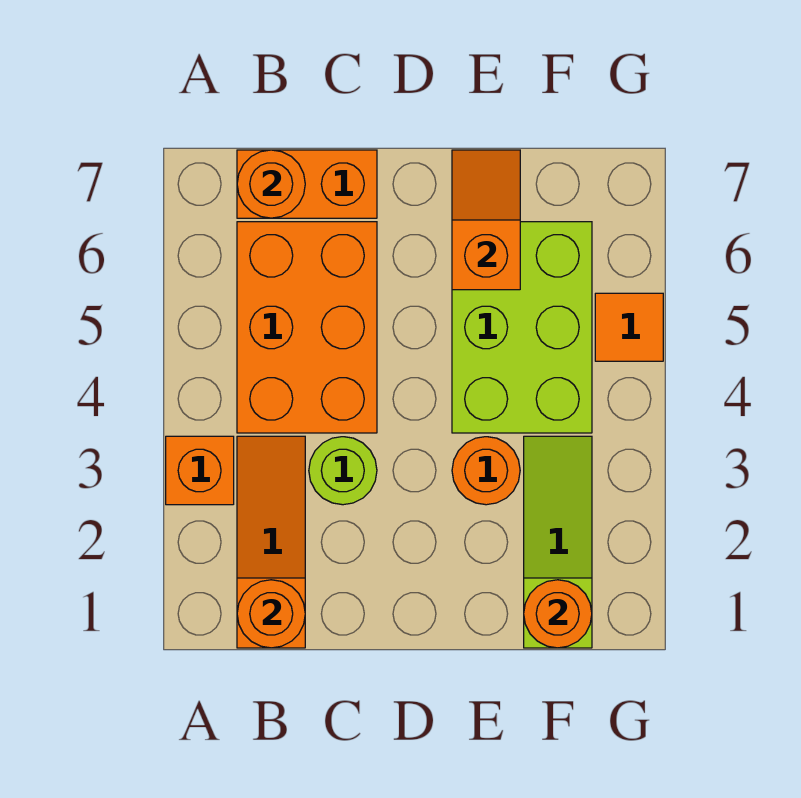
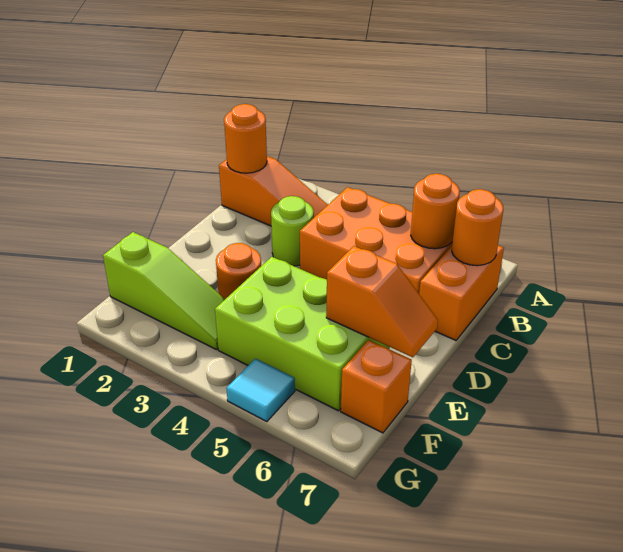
orange 1x1 brick [166,436,234,505] -> orange 1x1 brick moved to [341,340,412,433]
orange 1x1 round brick [524,580,592,648] -> orange 1x1 round brick moved to [411,174,460,249]
orange 1x1 tile [595,293,663,361] -> cyan 1x1 tile [227,359,295,422]

